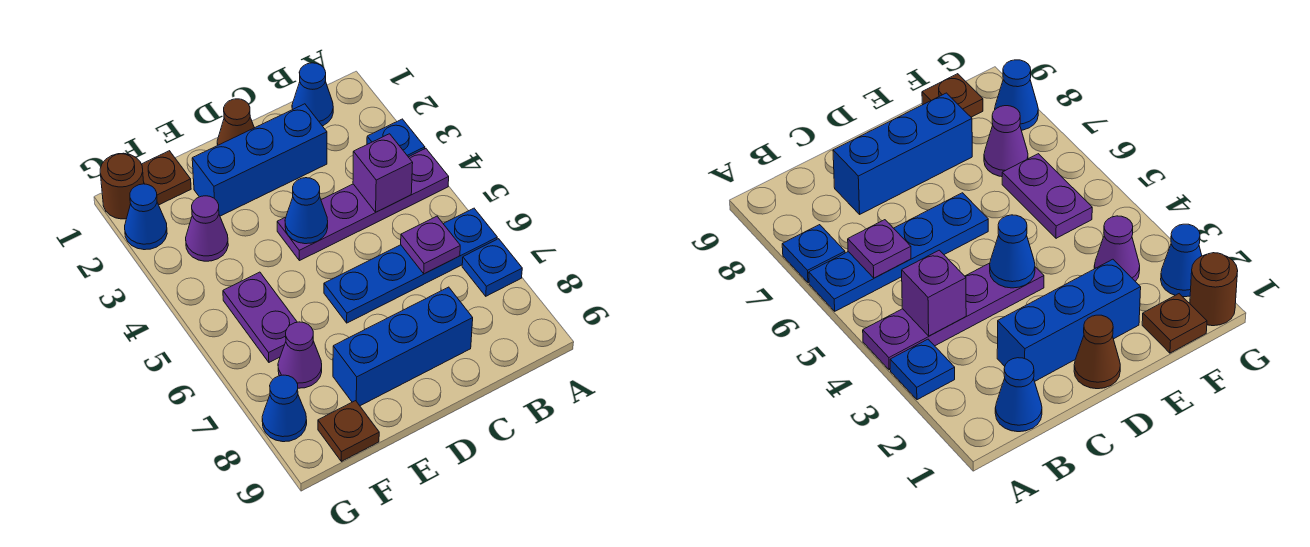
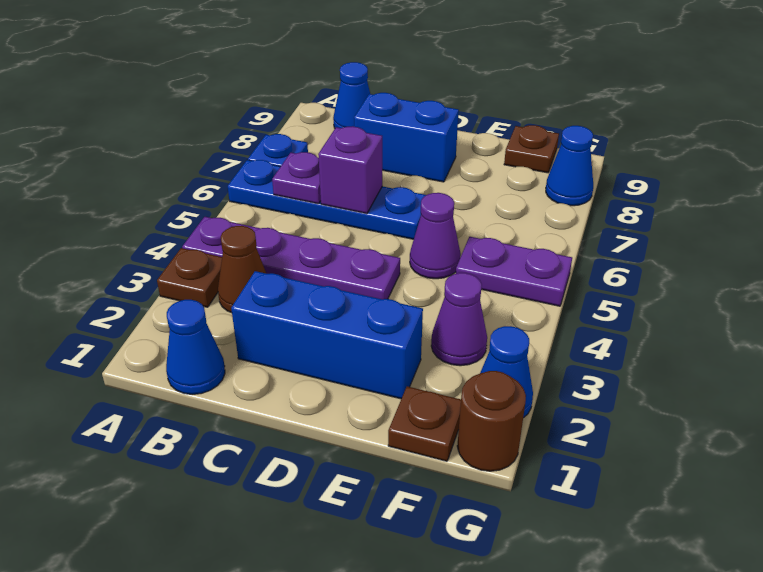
blue 1x1 plate [367,119,425,157] -> brown 1x1 plate [157,248,222,307]
purple 1x1 brick [353,134,413,212] -> purple 1x1 brick moved to [318,126,382,214]
blue 1x3 brick [333,287,473,406] -> blue 1x2 brick [354,93,459,182]
brown 1x1 cone [217,99,254,145] -> brown 1x1 cone moved to [218,226,266,313]
blue 1x1 cone [285,178,328,244] -> blue 1x1 cone moved to [333,62,370,128]
purple 1x2 plate [223,272,297,362] -> purple 1x2 plate turned to [456,237,572,306]
purple 1x1 cone [278,322,322,388] -> purple 1x1 cone moved to [410,193,461,279]

